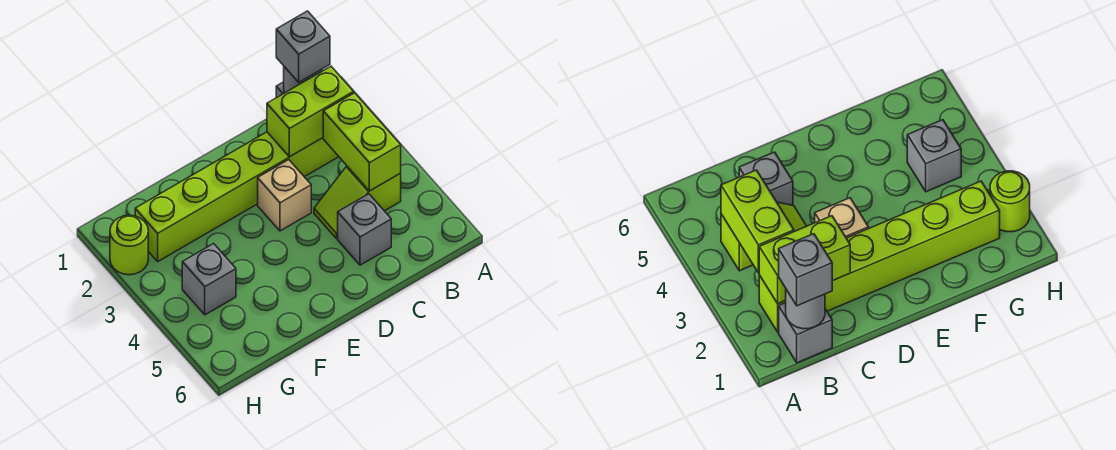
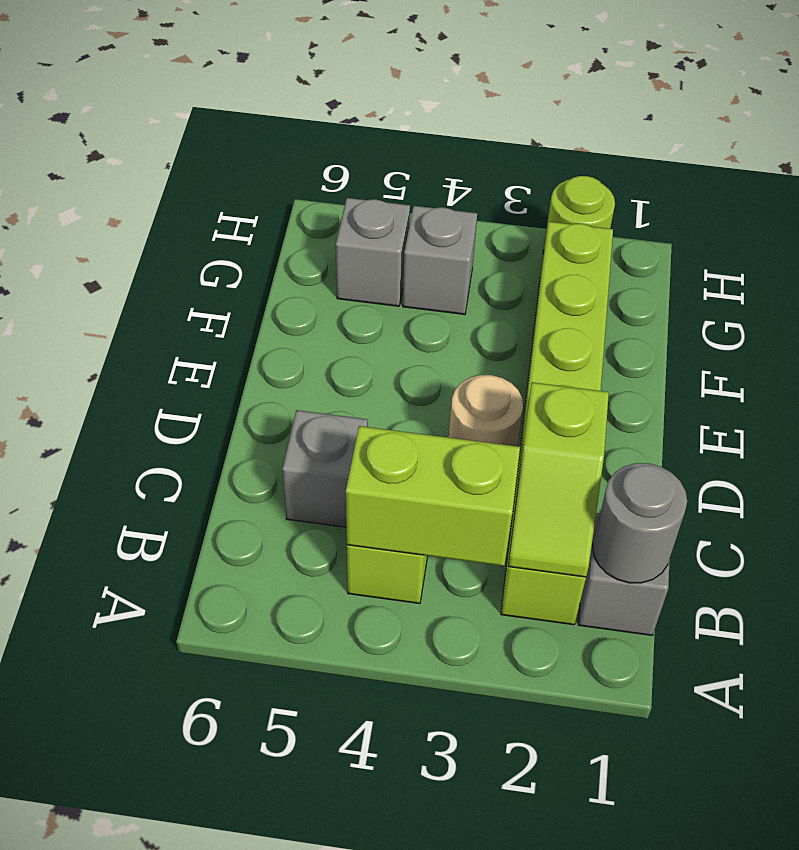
grey 1x1 brick [276,11,330,82] -> grey 1x1 brick moved to [336,198,410,306]
lime 1x2 brick [267,66,354,157] -> lime 1x2 slope [508,382,609,577]
tan 1x1 brick [258,160,311,231] -> tan 1x1 round brick [449,375,523,446]

